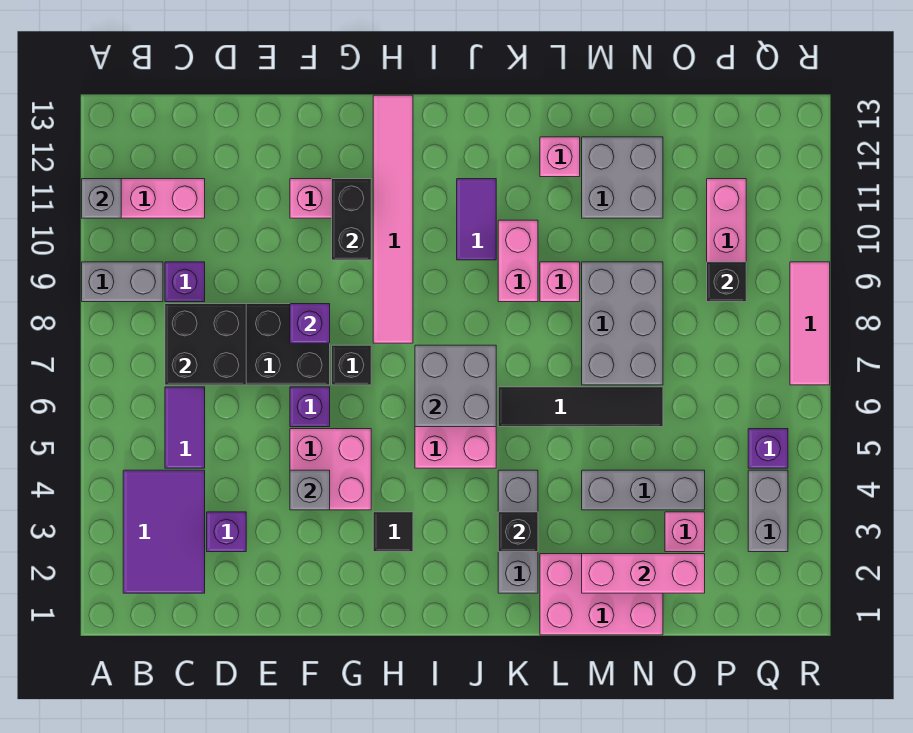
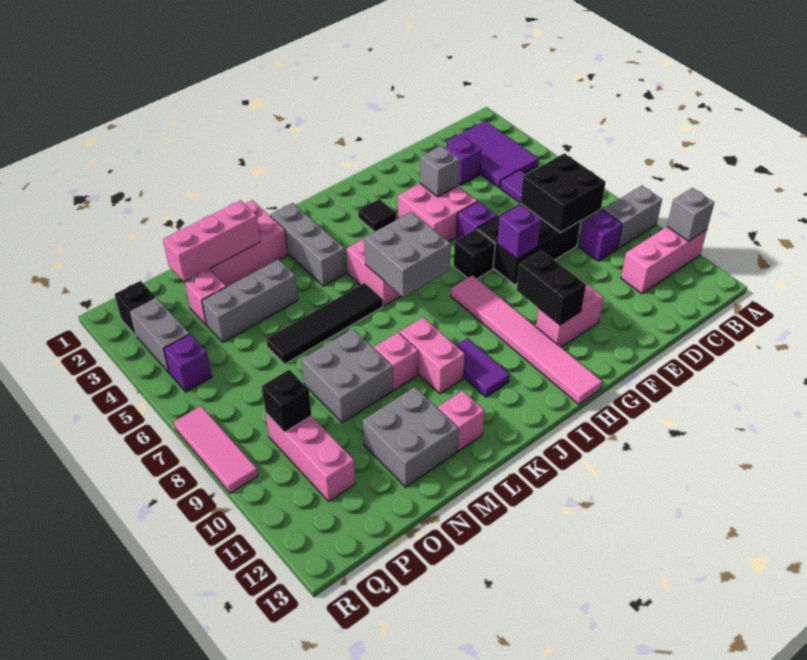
black 1x1 brick [498,512,538,552] -> black 1x1 brick moved to [115,281,156,336]
grey 2x3 brick [582,262,663,385] -> grey 2x2 brick [302,329,393,423]

